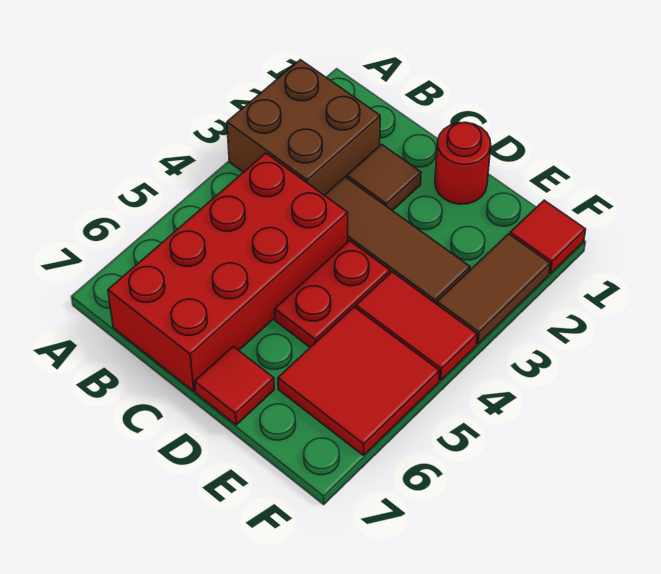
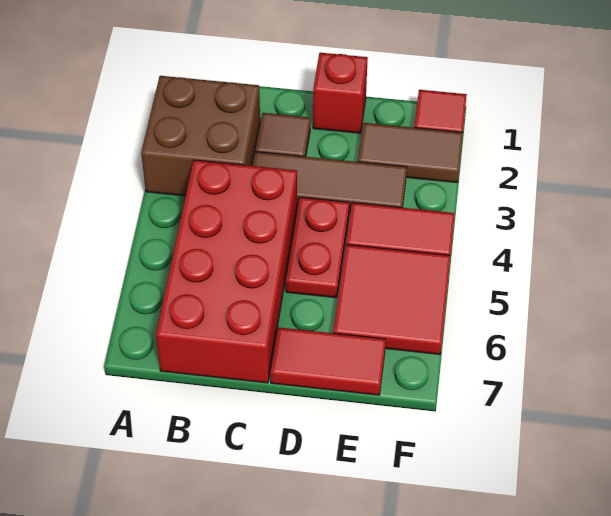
red 1x1 round brick [435,122,491,204] -> red 1x1 brick [313,53,368,133]
red 1x1 tile [195,346,274,425] -> red 1x2 tile [270,327,386,395]
brown 1x2 tile [437,234,550,344] -> brown 1x2 tile turned to [358,123,463,183]

